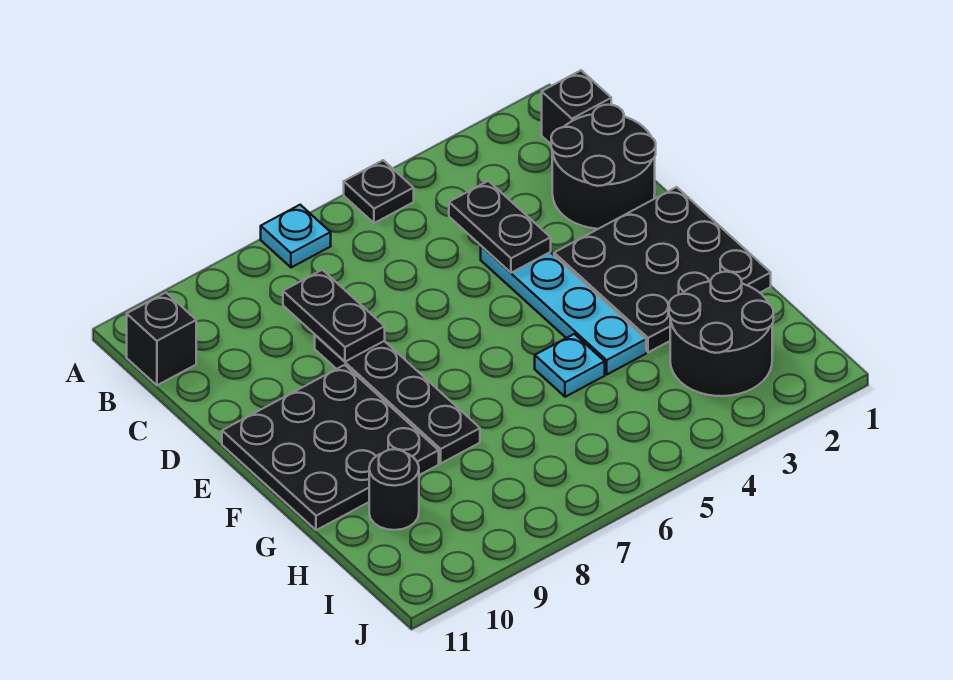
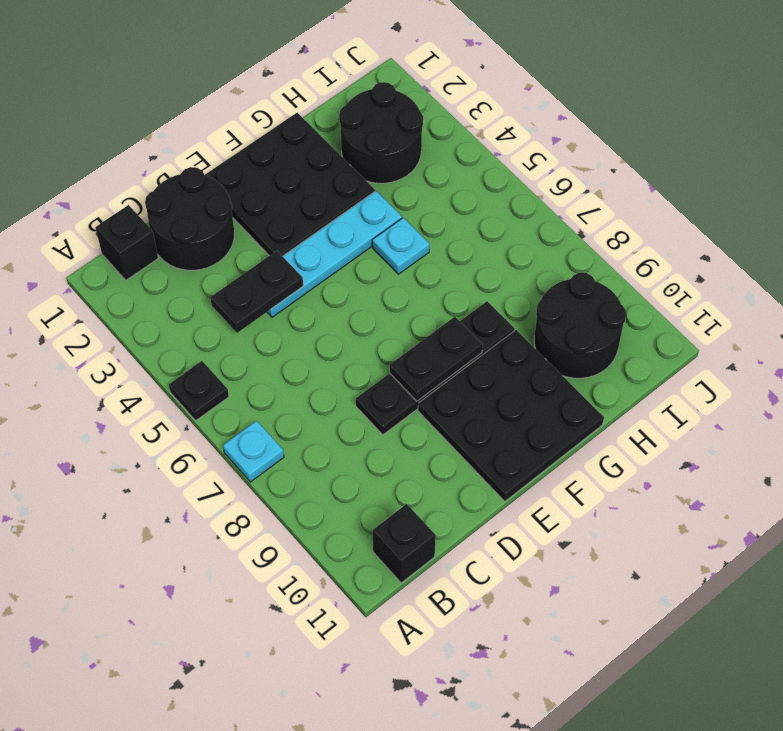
black 1x2 plate [283,270,385,362] -> black 1x2 plate moved to [390,317,483,401]
black 1x1 round brick [369,449,419,530] -> black 2x2 round brick [534,273,626,378]

